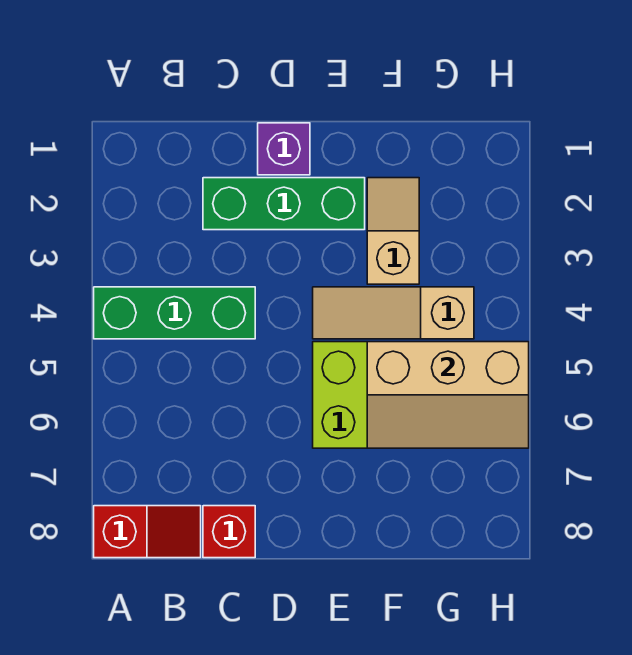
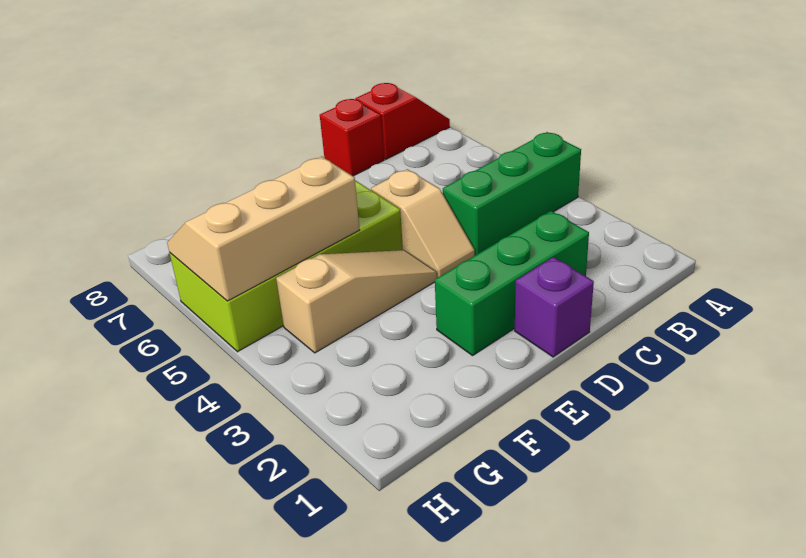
red 1x2 slope [94,506,201,558] -> red 1x2 slope turned to [355,83,450,159]
tan 1x2 slope [367,178,419,284] -> tan 1x2 slope moved to [371,169,475,278]

